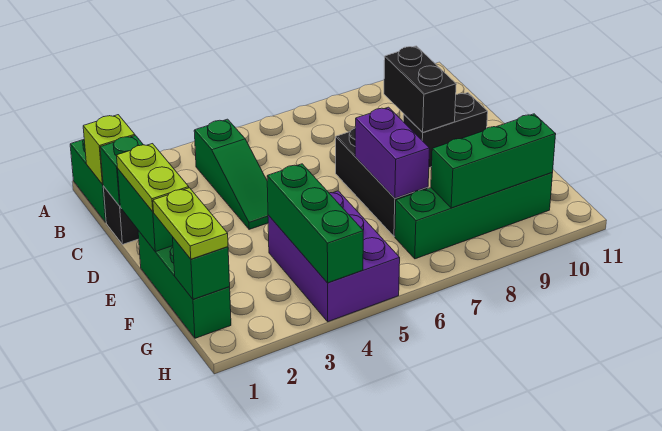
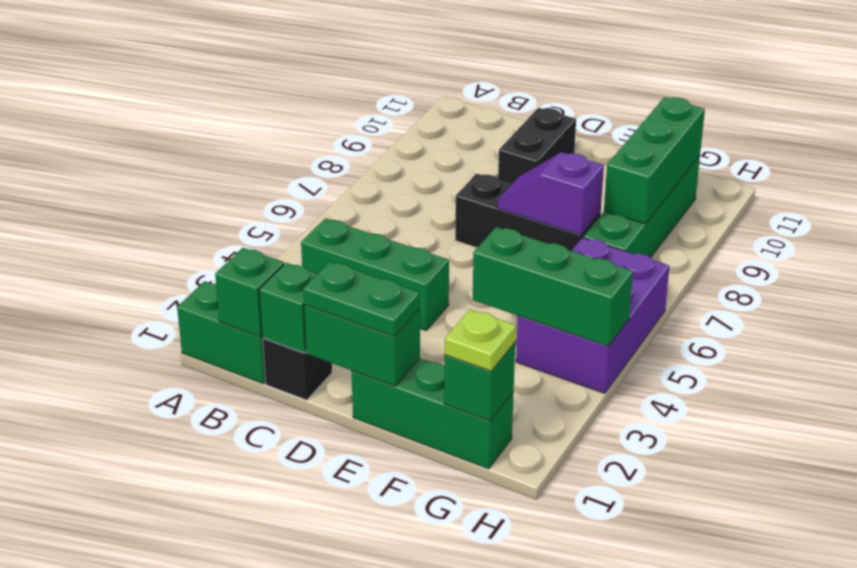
lime 1x1 brick [83,115,135,184] -> green 1x1 brick [215,248,284,337]
green 1x3 slope [194,119,268,229] -> green 1x3 brick [301,218,449,330]
black 1x2 brick [384,46,456,132] -> none
lime 1x2 plate [117,144,189,212] -> green 1x2 plate [303,262,420,337]
purple 1x2 brick [355,107,430,198] -> purple 1x2 slope [497,152,604,235]
lime 1x2 plate [153,188,228,259] -> lime 1x1 plate [445,310,516,371]
purple 2x3 brick [268,191,400,322] -> purple 2x3 brick turned to [516,238,669,393]

